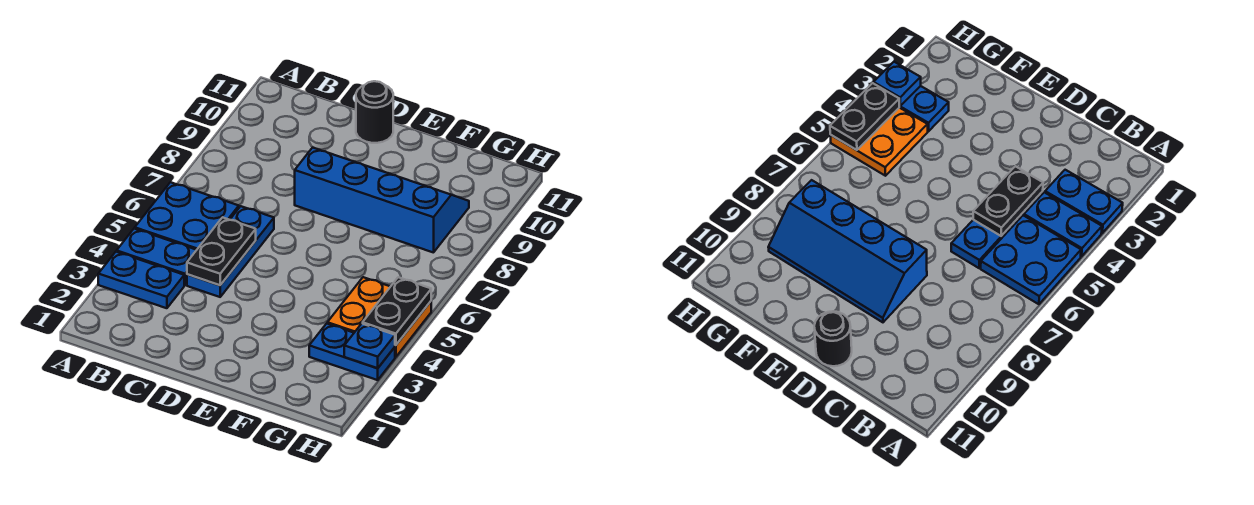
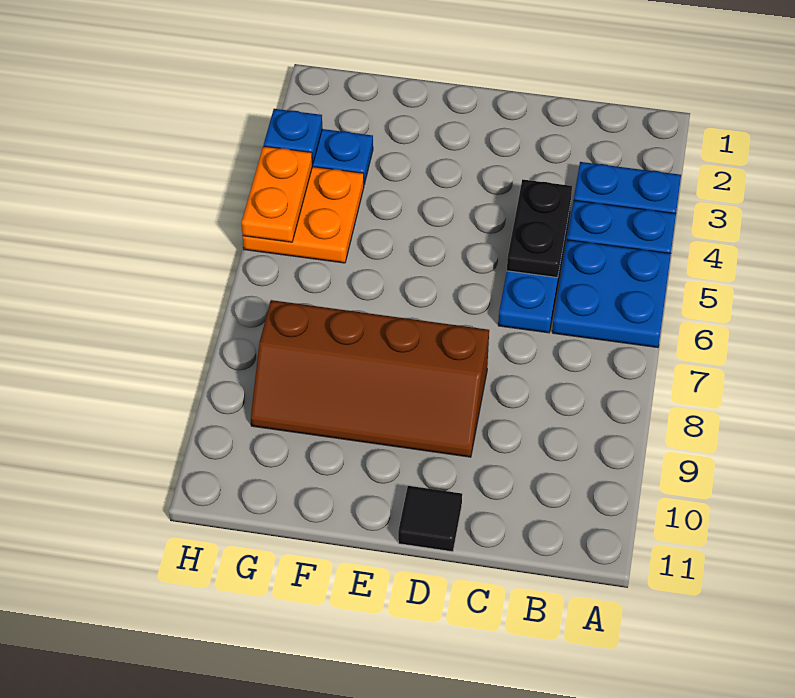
blue 2x4 slope [295,148,469,253] -> brown 2x4 slope [251,300,489,457]
black 1x1 round brick [356,81,393,143] -> black 1x1 tile [398,486,462,552]
black 1x2 plate [363,277,431,345] -> orange 1x2 plate [242,146,313,242]

